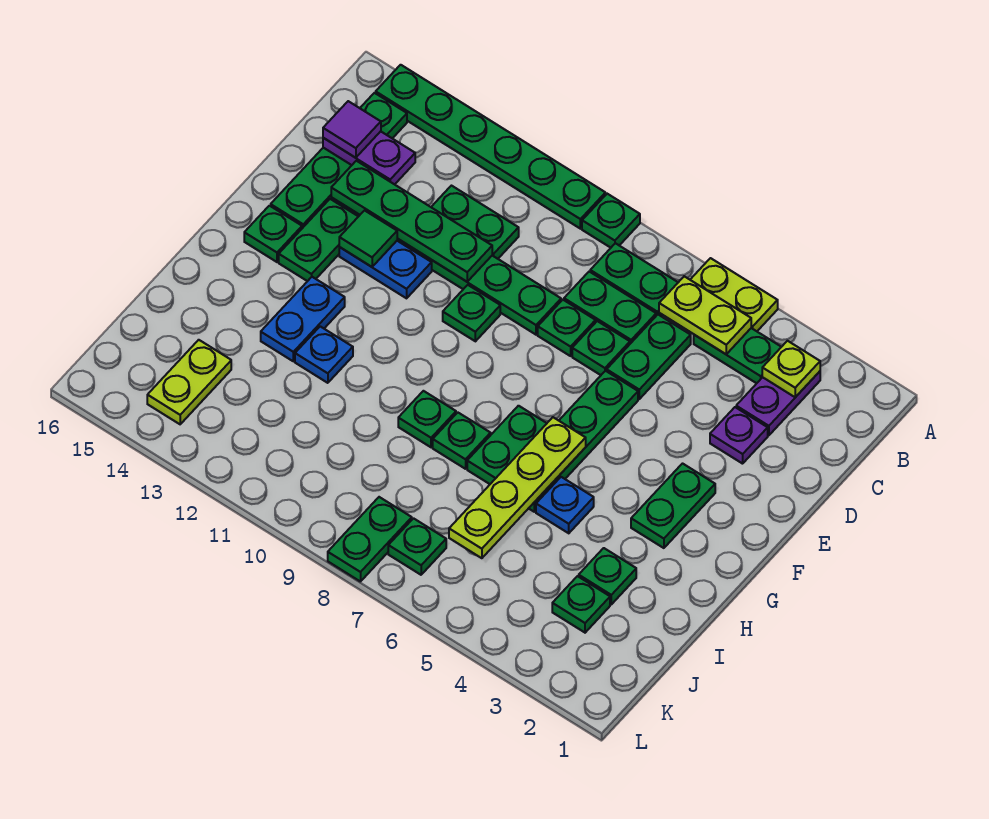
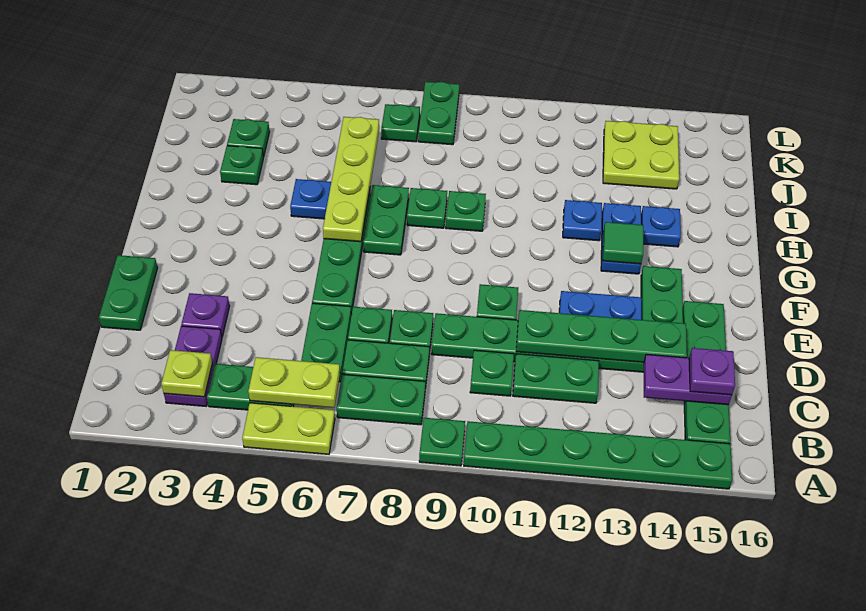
purple 1x1 tile [323,101,381,158] -> purple 1x1 plate [689,348,735,395]
green 1x1 tile [339,211,397,267] -> green 1x1 tile moved to [603,222,643,264]
green 1x2 plate [631,464,715,548] -> green 1x2 plate moved to [99,255,158,330]
green 1x1 plate [244,206,302,262] -> green 1x1 plate moved to [470,350,514,396]
none -> blue 1x1 plate [641,206,681,247]
lime 1x2 plate [147,340,231,424] -> lime 2x2 plate [603,121,679,189]

